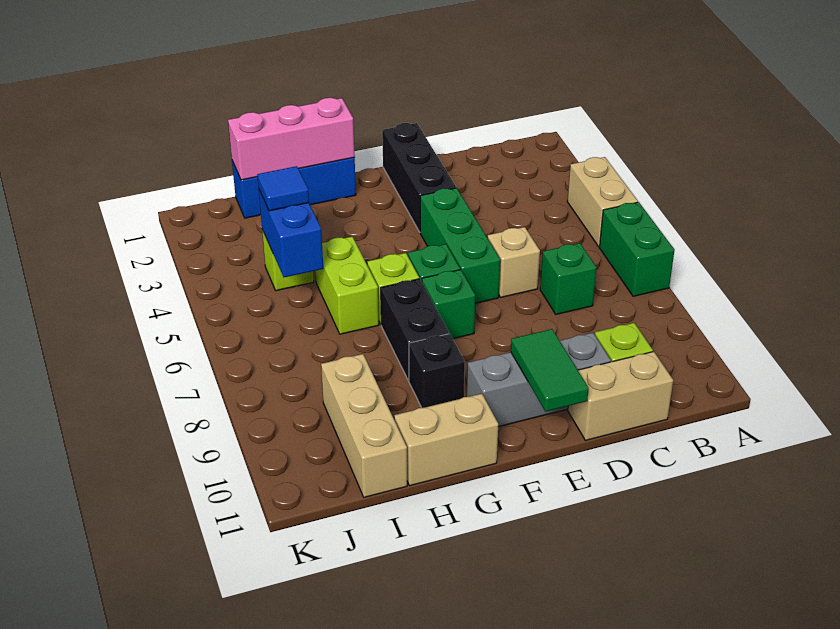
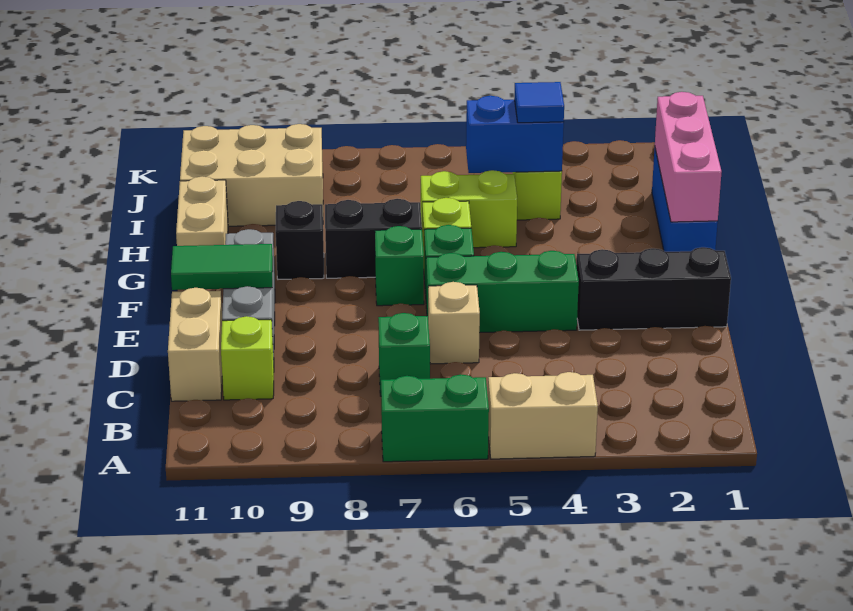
tan 1x3 brick [321,354,407,497] -> tan 2x3 brick [180,124,323,226]

